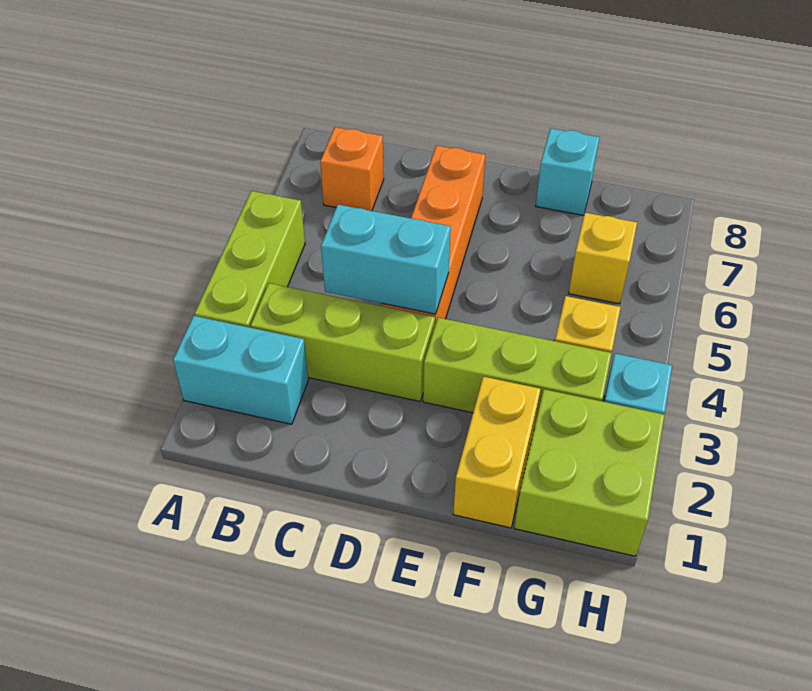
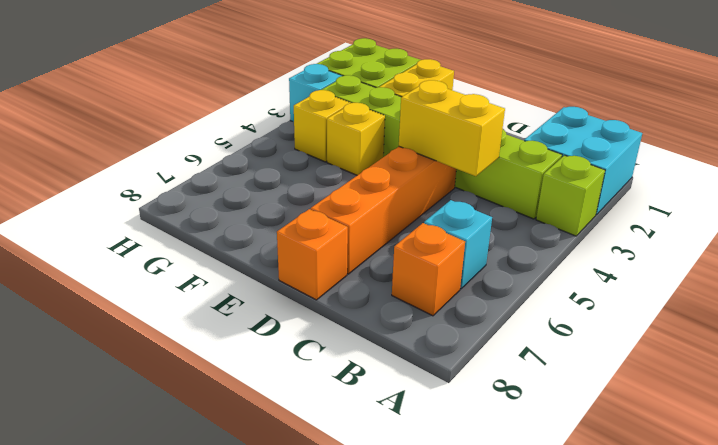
cyan 1x2 brick [173,316,308,424] -> cyan 2x2 brick [524,107,642,215]
lime 1x3 brick [195,191,305,328] -> lime 1x1 brick [536,155,605,236]
cyan 1x2 brick [321,205,451,314] -> yellow 1x2 brick [399,80,505,176]
none -> orange 1x1 brick [277,209,348,300]
cyan 1x1 brick [536,128,600,215] -> cyan 1x1 brick moved to [424,200,492,289]
yellow 1x1 brick [569,213,637,304] -> yellow 1x1 brick moved to [327,103,385,175]

